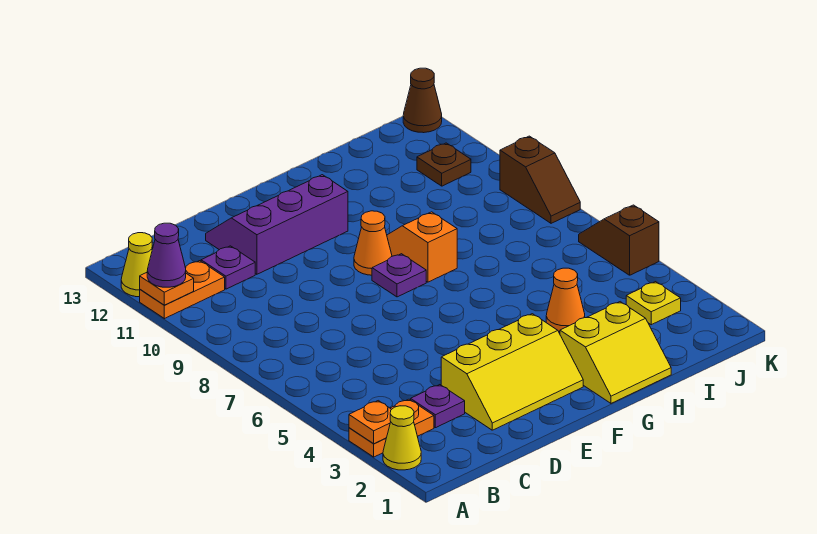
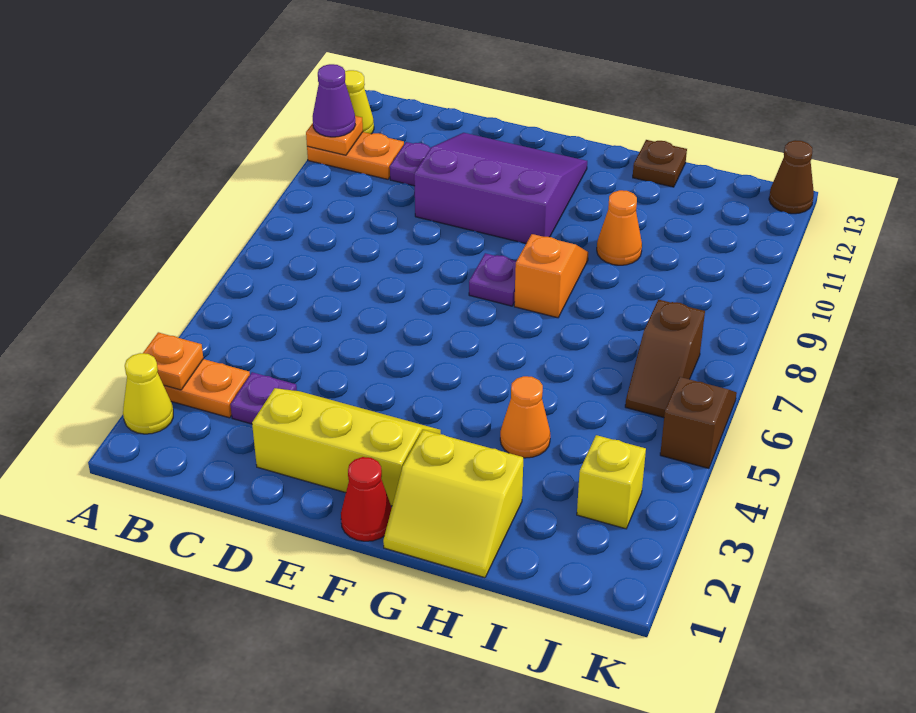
yellow 2x3 slope [441,314,583,430] -> yellow 2x3 slope turned to [252,388,441,506]
purple 2x3 slope [206,175,348,274] -> purple 3x3 slope [414,133,587,243]
none -> red 1x1 cone [341,457,392,541]
orange 1x1 cone [354,211,392,275] -> orange 1x1 cone moved to [597,190,642,265]
yellow 1x1 plate [626,282,681,325] -> yellow 1x1 brick [577,435,646,529]
brown 1x1 plate [417,143,471,186] -> brown 1x1 plate moved to [633,140,687,187]
brown 1x2 slope [500,136,580,223] -> brown 1x2 slope moved to [625,299,705,418]

